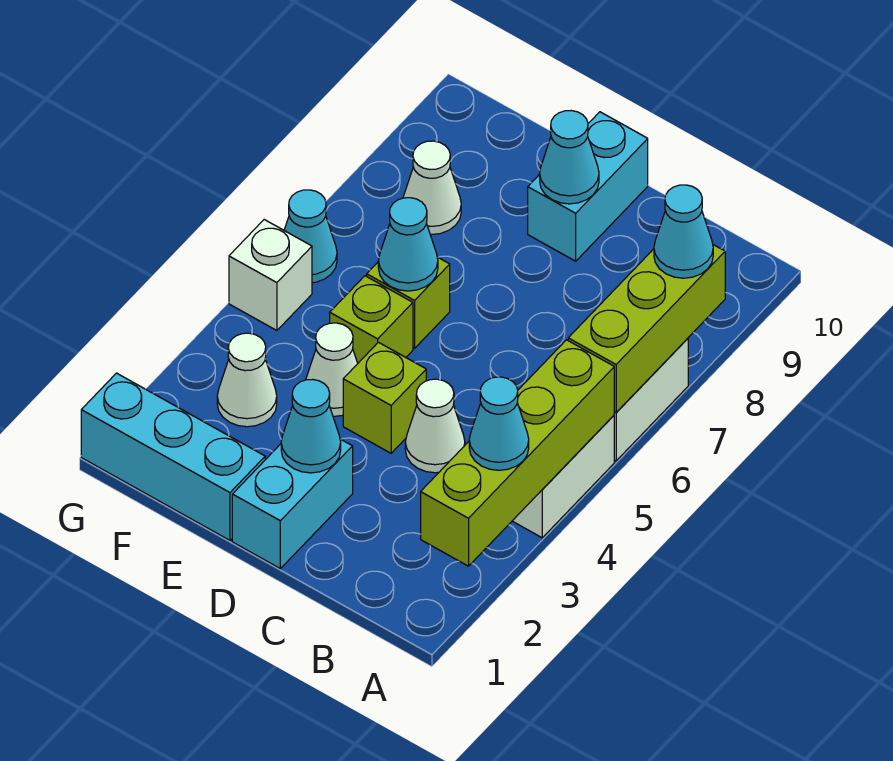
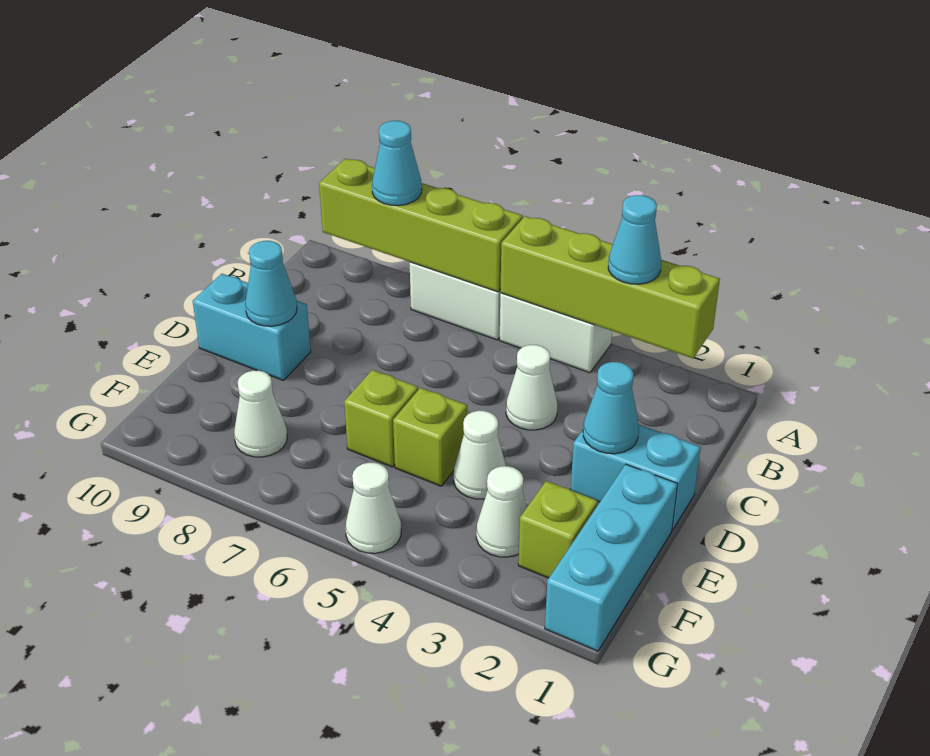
lime 1x3 brick [568,245,725,412] -> lime 1x4 brick [319,159,523,292]
lime 1x1 brick [343,342,426,453] -> lime 1x1 brick moved to [518,481,598,578]
cyan 1x1 cone [378,198,438,291] -> none
white 1x1 brick [229,220,312,330] -> white 1x1 cone [345,463,401,553]
cyan 1x1 cone [284,190,337,283] -> none

